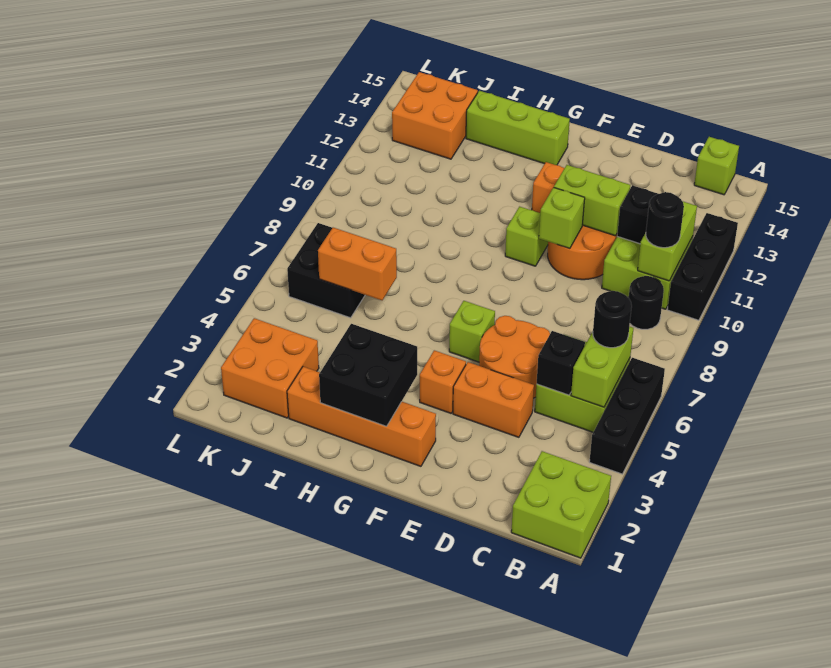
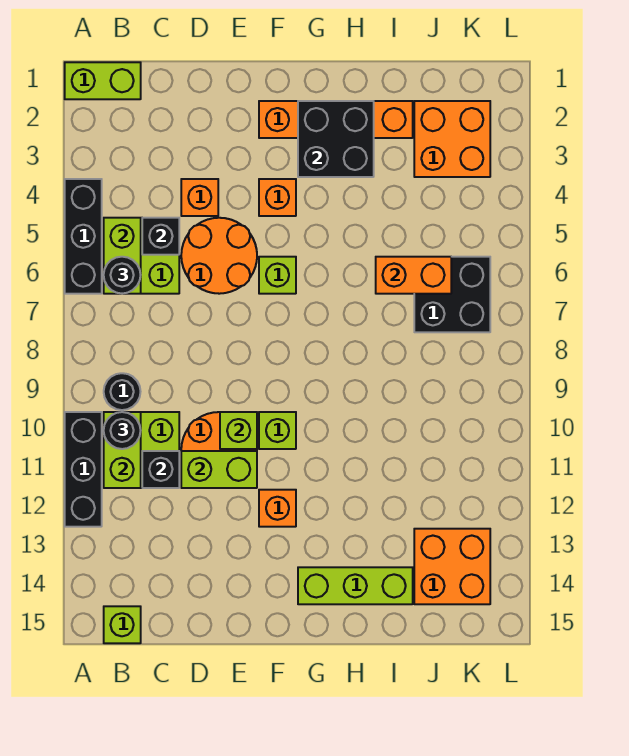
lime 2x2 brick [511,451,611,558] -> lime 1x2 brick [65,62,141,99]
orange 1x2 brick [453,362,534,437] -> orange 1x1 brick [181,179,218,216]

